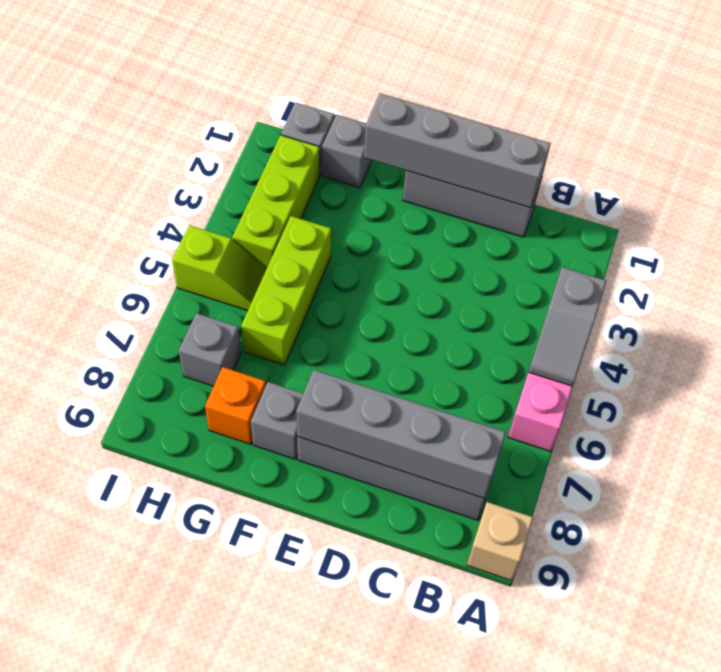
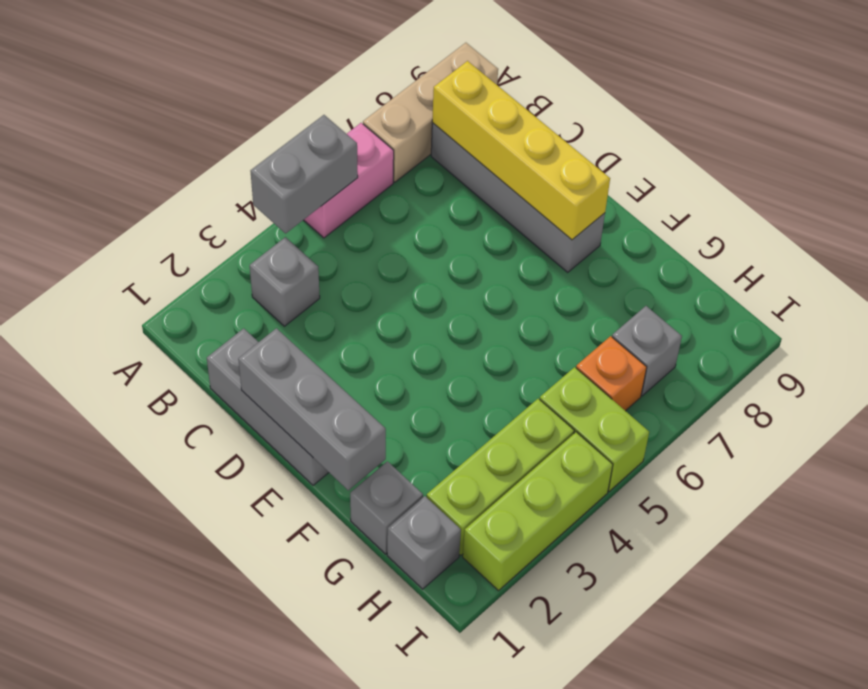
grey 1x2 slope [529,267,606,386] -> grey 1x2 brick [251,115,358,233]
tan 1x1 brick [467,502,533,581] -> tan 1x3 brick [363,43,498,182]
grey 1x4 brick [296,370,506,499] -> yellow 1x4 brick [432,61,610,240]
grey 1x4 brick [364,93,551,208] -> grey 1x3 brick [238,328,386,490]
grey 1x1 brick [251,382,303,459] -> grey 1x1 brick moved to [250,237,320,326]
lime 1x3 brick [241,216,331,365] -> lime 1x3 brick moved to [463,432,613,591]
orange 1x1 brick [205,367,266,444] -> orange 1x1 brick moved to [576,336,647,411]
lime 1x2 slope [172,225,267,311] -> lime 1x2 brick [540,367,649,491]

